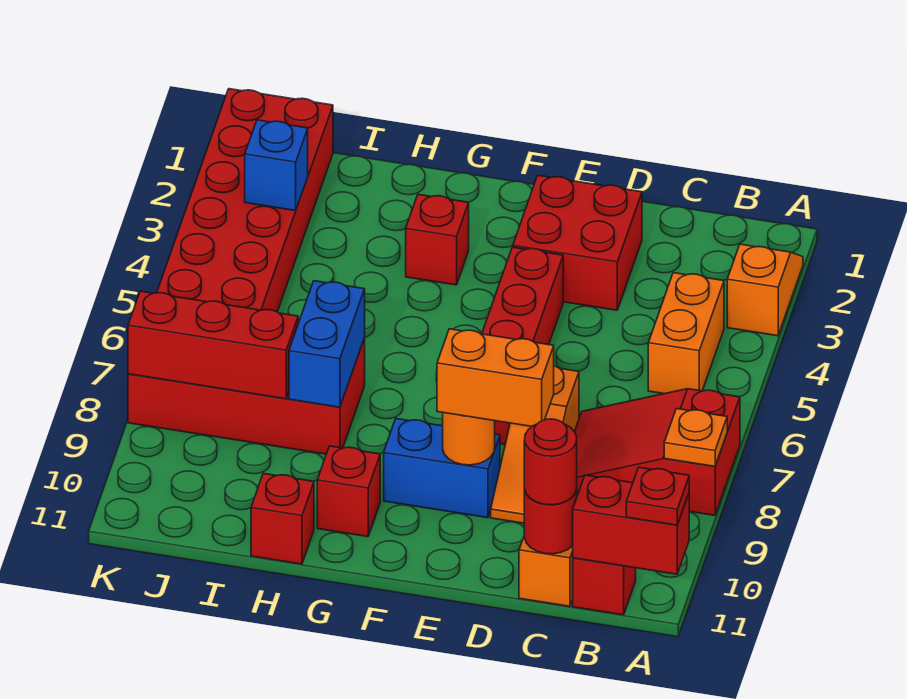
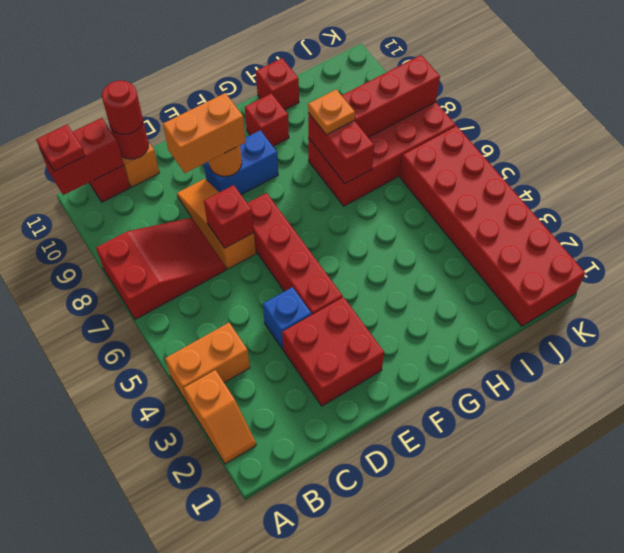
orange 1x1 plate [664,409,727,466] -> orange 1x1 plate moved to [308,89,355,135]
orange 1x2 brick [648,273,724,394] -> orange 1x2 brick turned to [165,323,250,404]
red 1x1 brick [406,194,469,285] -> red 1x1 brick moved to [204,185,254,248]
blue 1x2 brick [289,281,365,407] -> red 1x2 brick [308,113,374,183]
blue 1x1 brick [245,120,308,211] -> blue 1x1 brick moved to [263,287,312,349]

